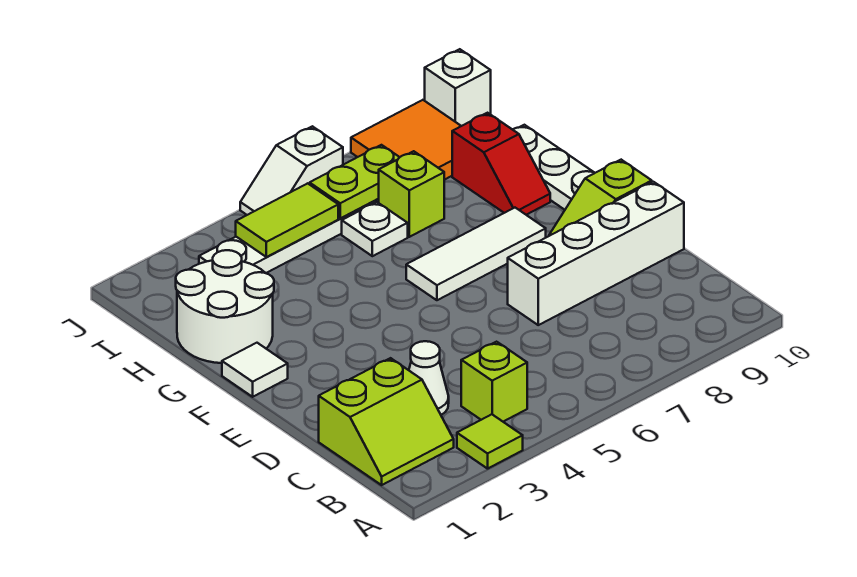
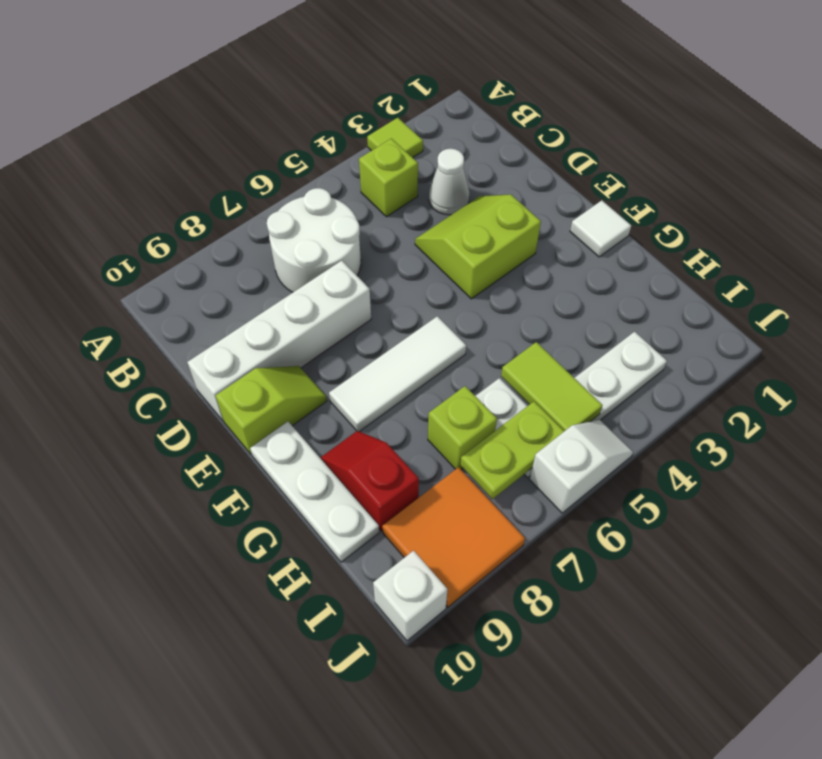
lime 2x2 slope [319,358,454,485] -> lime 2x2 slope moved to [415,194,541,299]
white 2x2 round brick [176,250,274,363] -> white 2x2 round brick moved to [267,188,361,293]
lime 1x2 tile [236,183,338,257] -> lime 1x2 tile turned to [501,342,602,431]

